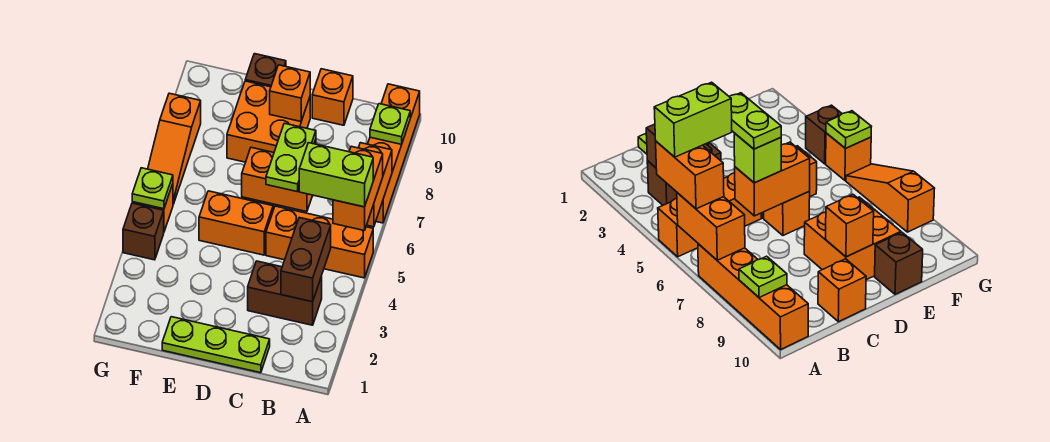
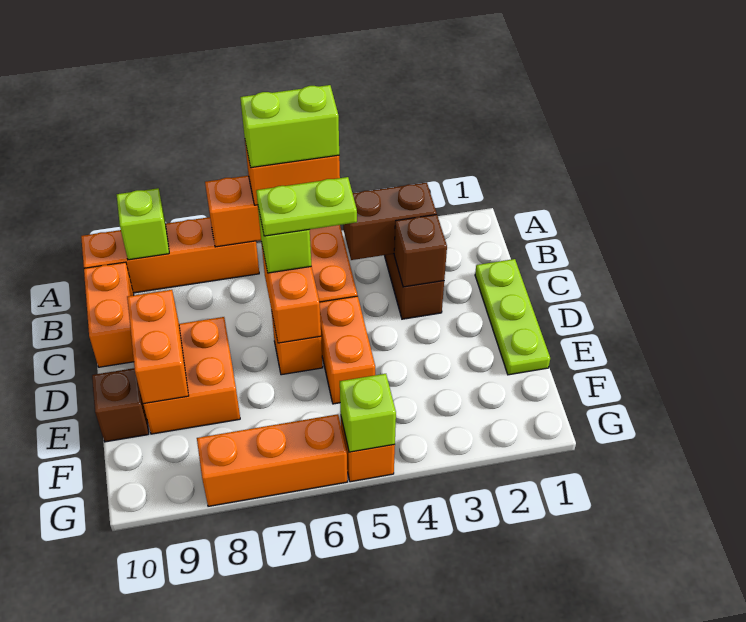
lime 1x2 brick [299,143,373,207] -> lime 1x2 brick turned to [240,85,339,168]
lime 1x1 plate [370,104,410,144] -> lime 1x1 brick [117,188,169,260]
orange 1x1 brick [312,69,353,125] -> orange 1x2 brick [84,262,134,367]
orange 1x1 brick [270,65,310,122] -> orange 1x2 brick [127,290,189,404]
brown 1x1 brick [123,203,164,260] -> brown 1x1 brick moved to [394,214,447,287]
lime 1x1 plate [132,168,173,209] -> lime 1x1 brick [340,374,396,452]
orange 1x3 slope [148,93,201,204] -> orange 1x3 brick [197,414,347,506]

